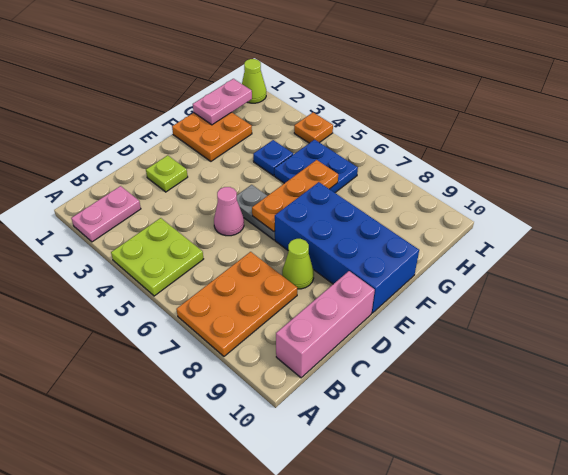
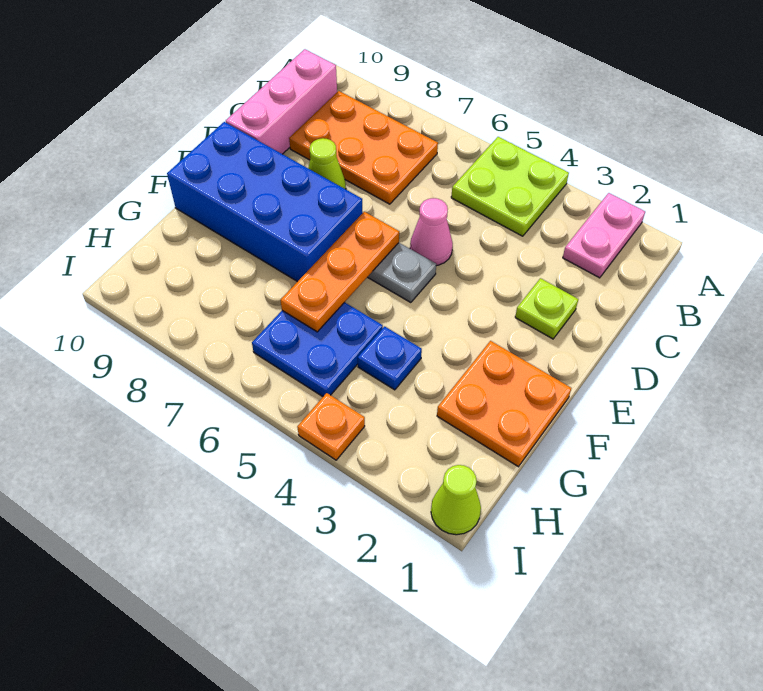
orange 2x3 plate [176,252,297,356] -> orange 2x3 plate turned to [289,91,438,204]
pink 1x2 plate [193,79,252,125] -> none

